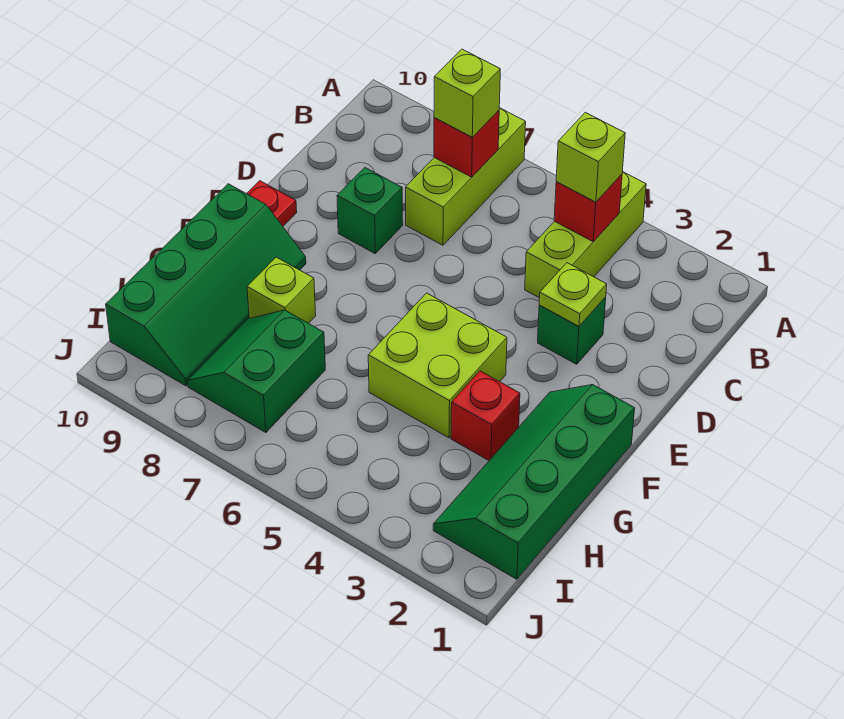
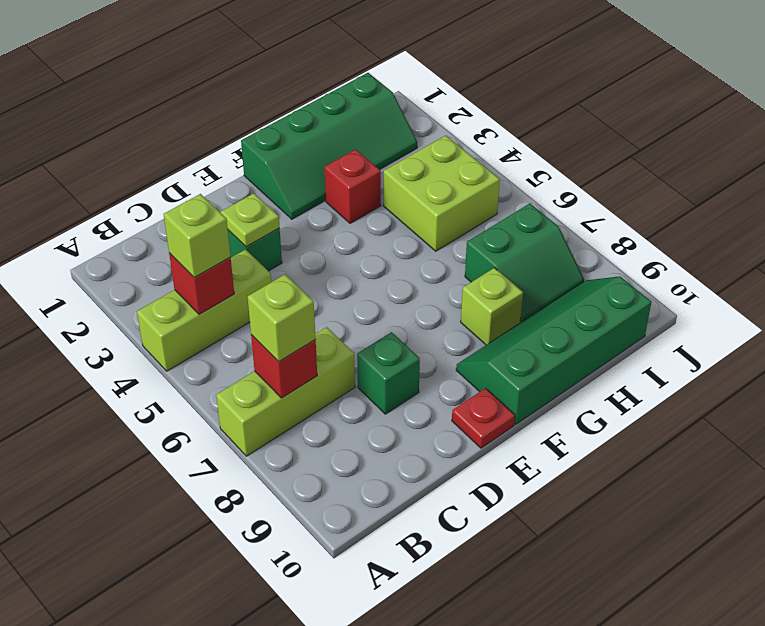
lime 2x2 brick [368,293,507,438] -> lime 2x2 brick moved to [384,136,500,251]

